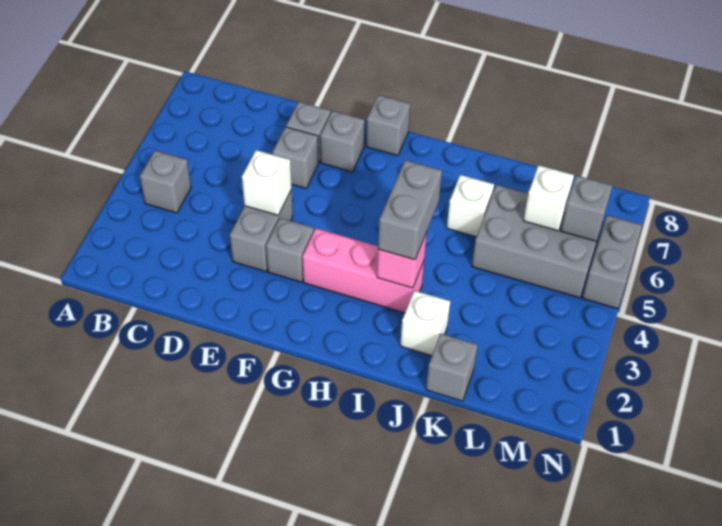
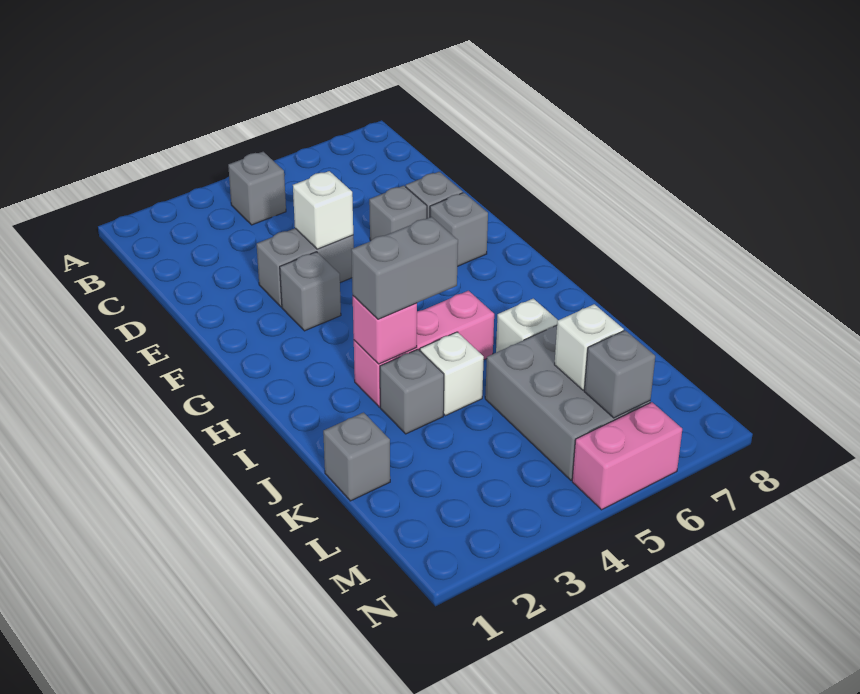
pink 1x3 brick [302,228,424,313] -> pink 1x3 brick turned to [354,291,494,407]
grey 1x1 brick [366,95,410,156] -> grey 1x1 brick moved to [380,349,444,434]
white 1x1 brick [400,291,450,356] -> white 1x1 brick moved to [420,332,484,416]
grey 1x2 brick [582,215,642,309] -> pink 1x2 brick [572,402,682,510]

